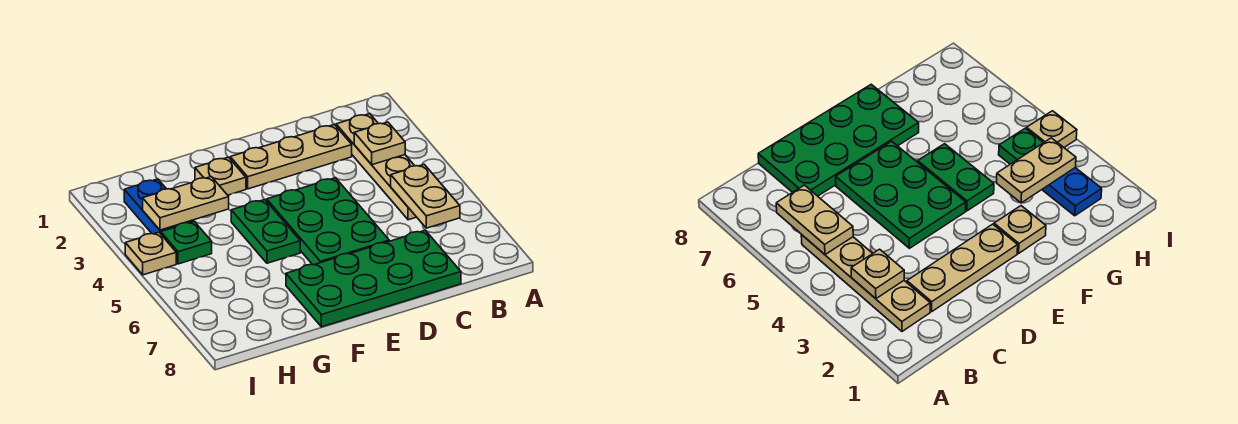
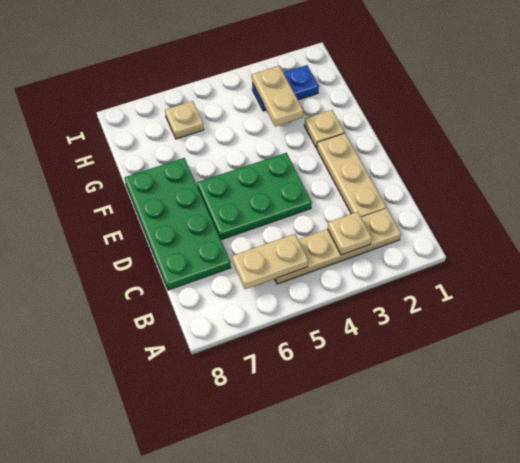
green 1x2 plate [231,200,300,263] -> none
green 1x1 plate [161,221,212,264] -> none
tan 1x1 plate [125,232,176,275] -> tan 1x1 plate moved to [165,101,204,139]

